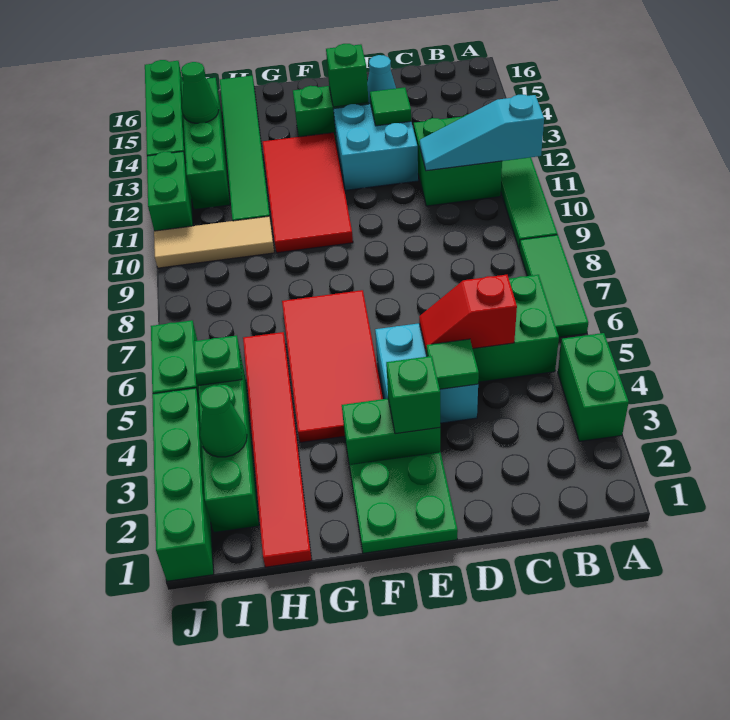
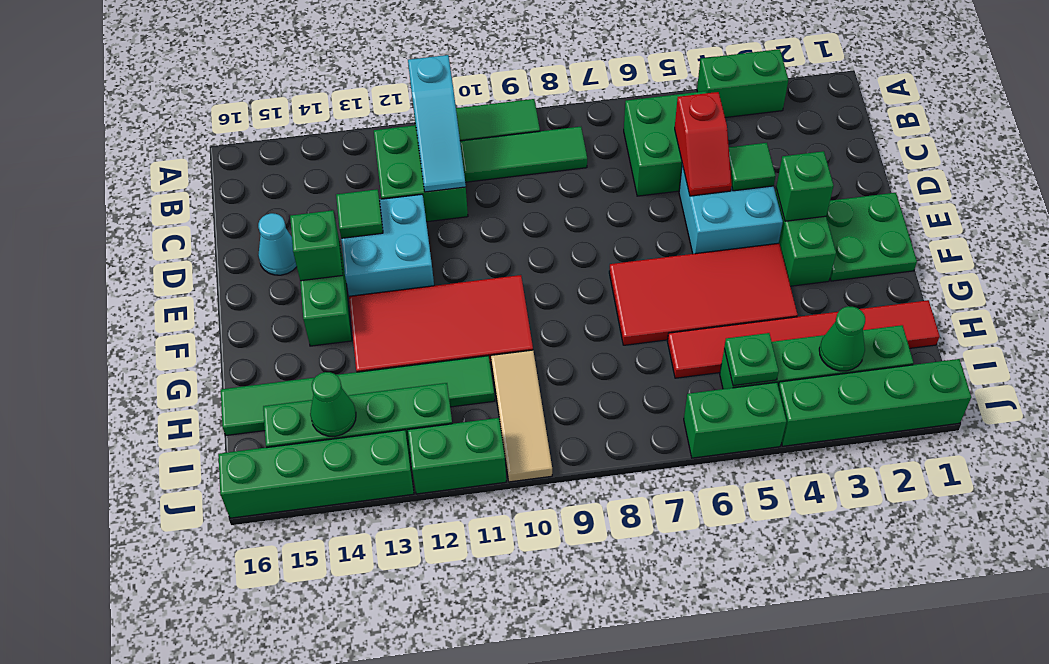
green 1x3 tile [519,235,588,337] -> green 1x3 tile moved to [460,127,587,182]

